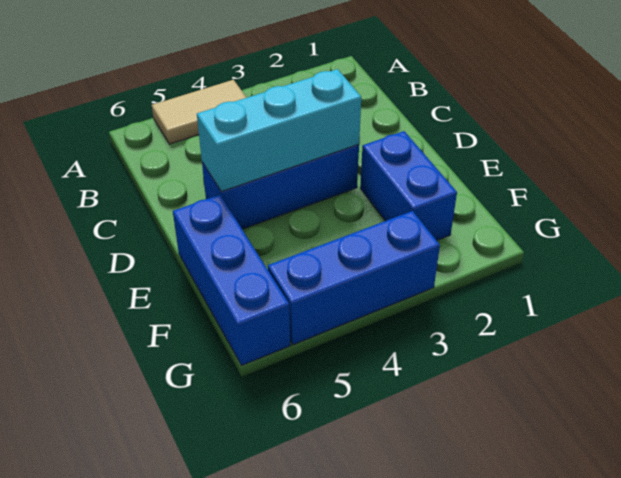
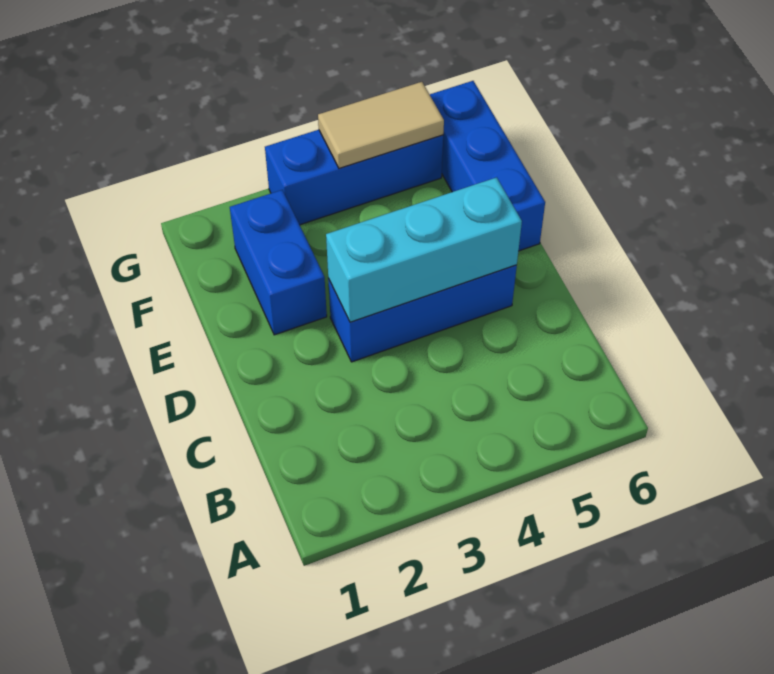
tan 1x2 tile [152,80,247,144] -> tan 1x2 tile moved to [318,82,444,168]

